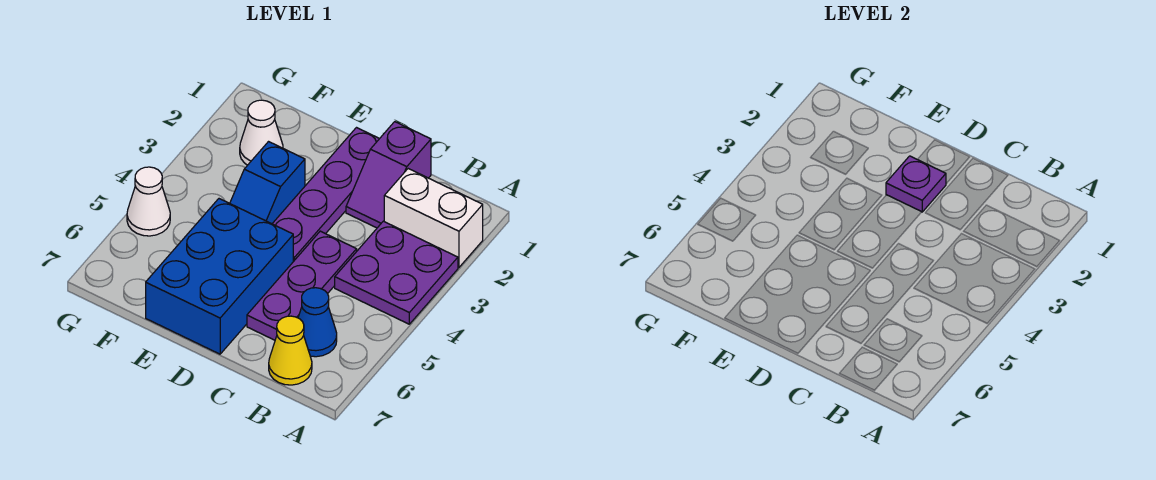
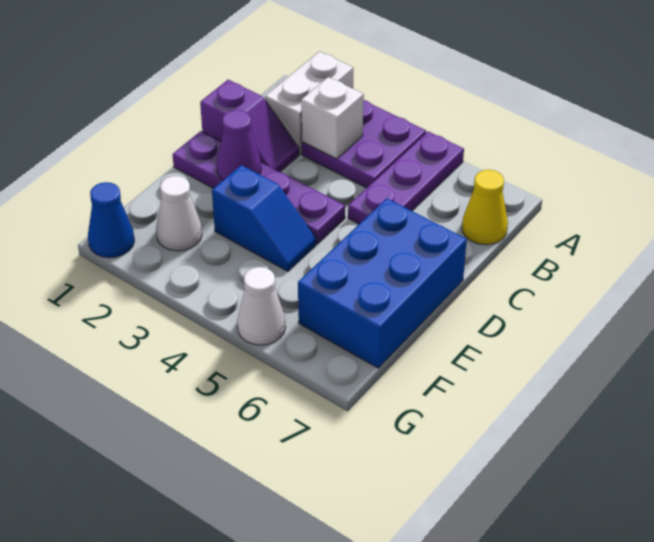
none -> white 1x1 brick [301,77,364,159]
blue 1x1 cone [298,288,337,357] -> blue 1x1 cone moved to [88,182,134,258]
purple 1x3 plate [247,231,357,340] -> purple 1x3 plate turned to [348,132,464,224]
purple 1x1 plate [886,156,946,212] -> purple 1x1 cone [217,110,261,180]
blue 2x3 brick [146,199,293,354] -> blue 2x3 brick turned to [298,198,467,368]

